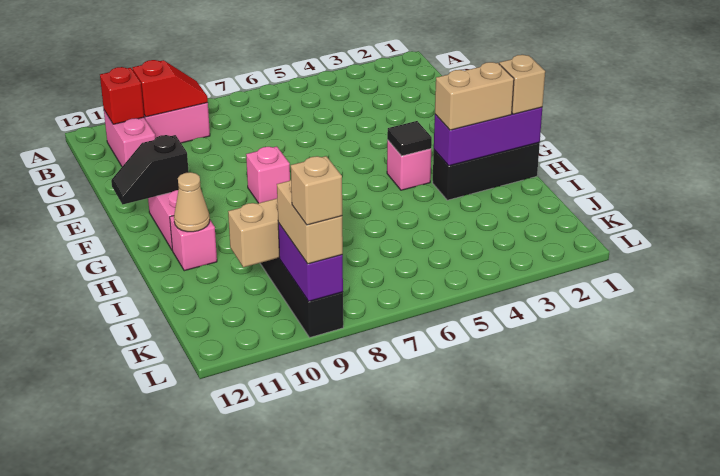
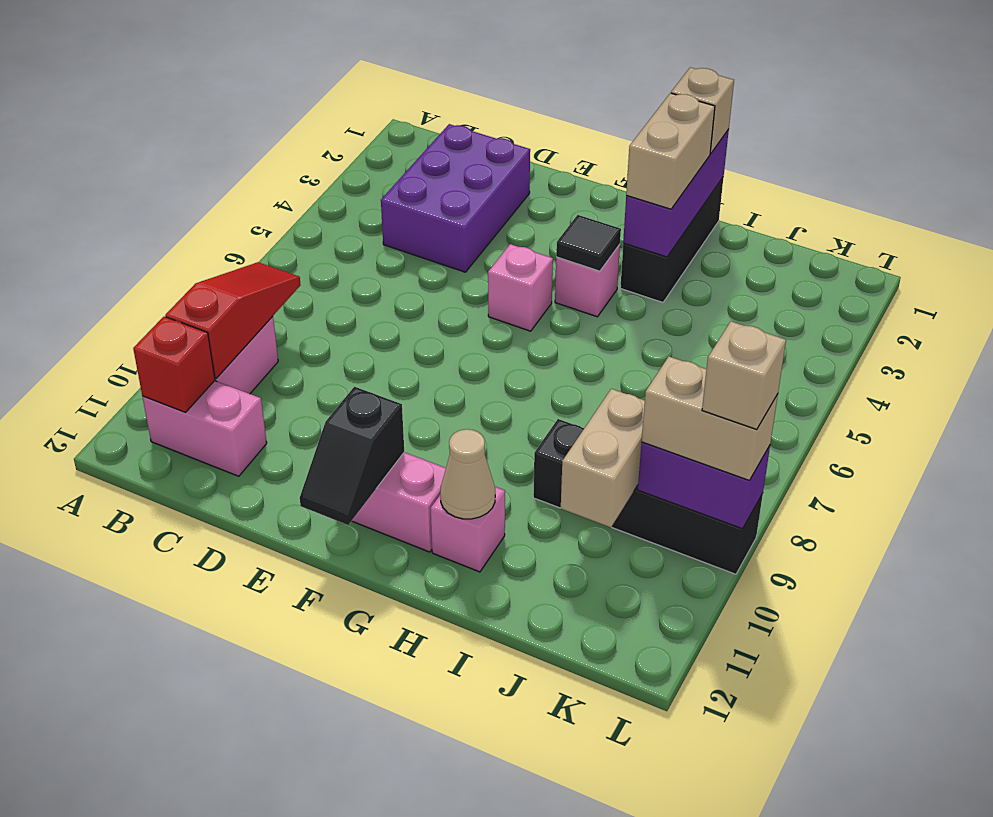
red 1x2 slope [132,60,208,117] -> red 1x3 slope [165,262,300,378]
none -> purple 2x3 brick [381,124,530,272]
pink 1x1 brick [246,146,290,203] -> pink 1x1 brick moved to [488,244,553,331]

